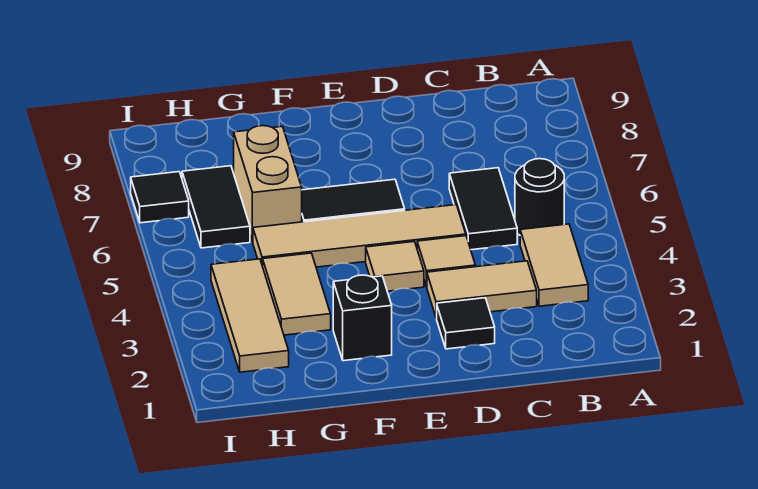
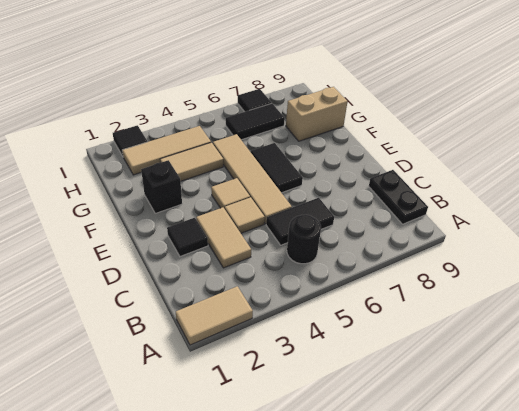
tan 1x2 tile [520,224,588,306] -> tan 1x2 tile moved to [176,286,253,345]
none -> black 1x2 plate [369,170,428,224]
tan 1x2 brick [234,126,302,242] -> tan 1x2 brick moved to [286,87,347,141]
none -> black 1x1 tile [113,125,148,156]

